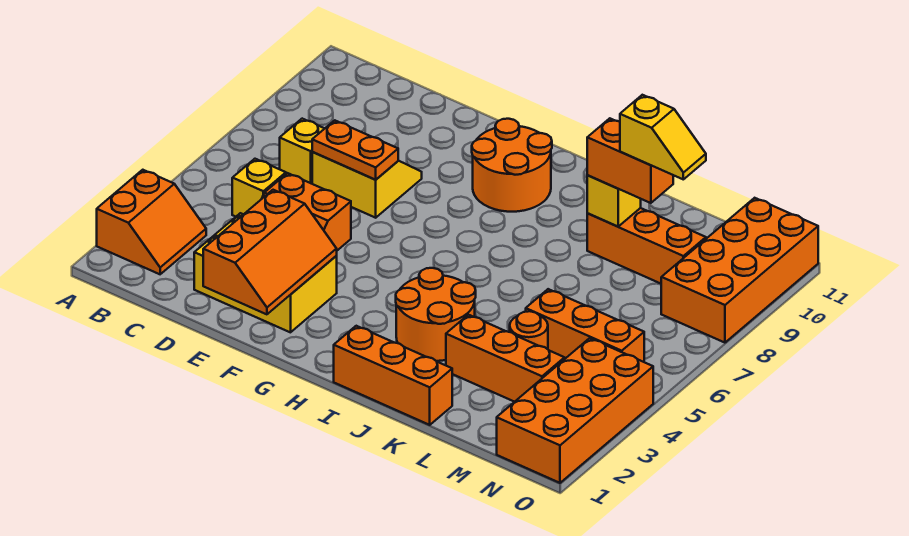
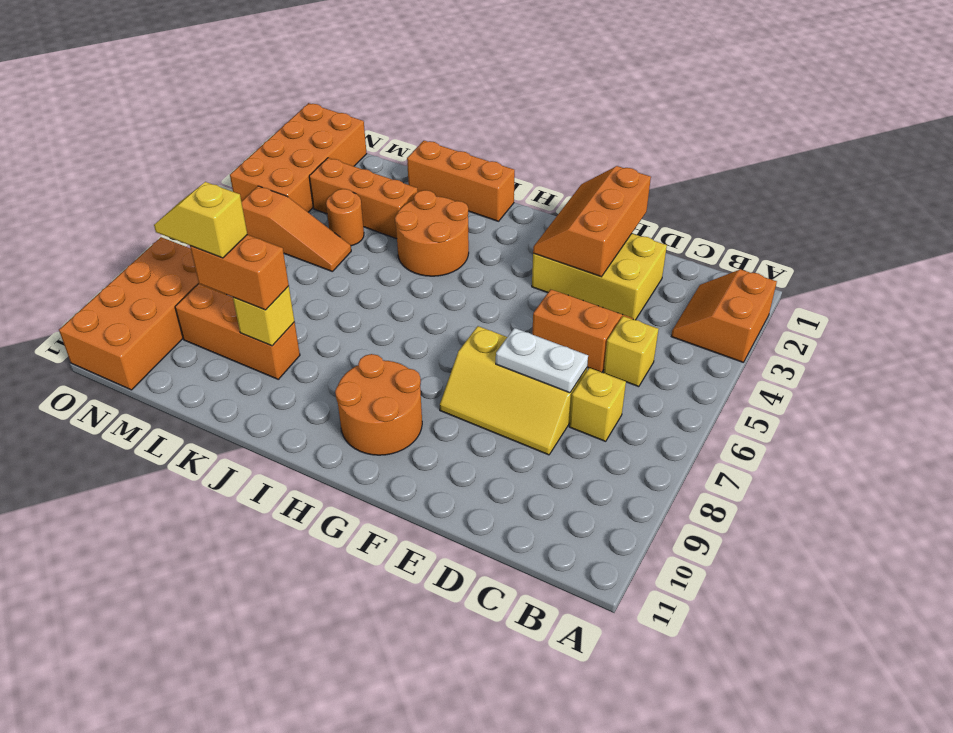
yellow 2x2 slope [312,152,422,218] -> yellow 2x3 slope [440,326,587,455]
orange 1x2 plate [312,120,398,180] -> white 1x2 plate [496,328,588,393]
orange 1x3 brick [526,289,644,362] -> orange 1x3 slope [241,186,351,272]

